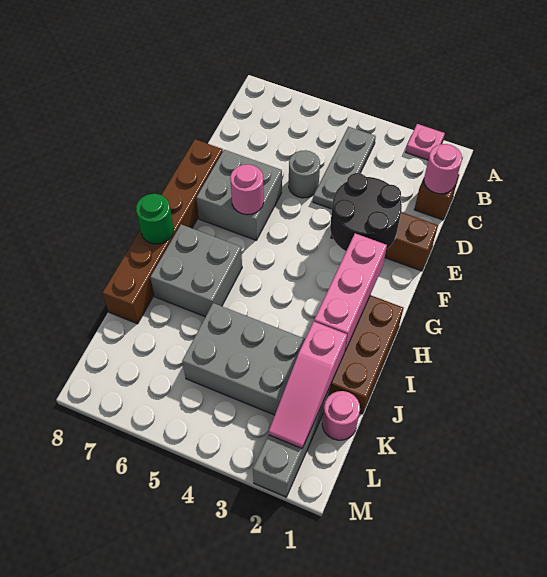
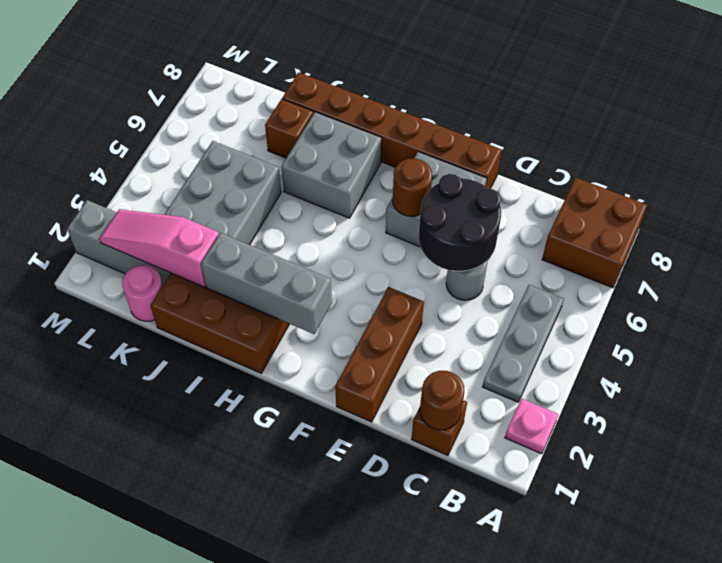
none -> brown 2x2 brick [542,178,647,288]
grey 1x3 plate [313,127,376,209] -> grey 1x3 plate turned to [482,285,564,402]
pink 1x1 round brick [424,144,462,194] -> brown 1x1 round brick [420,371,465,430]
black 2x2 round brick [330,173,402,251] -> black 2x2 round brick moved to [419,174,501,271]
pink 1x1 round brick [230,164,264,215] -> brown 1x1 round brick [393,158,432,216]
pink 1x3 brick [314,233,387,351] -> grey 1x3 brick [201,233,332,334]
green 1x1 round brick [136,194,174,244] -> none
none -> brown 1x1 brick [265,99,313,158]

